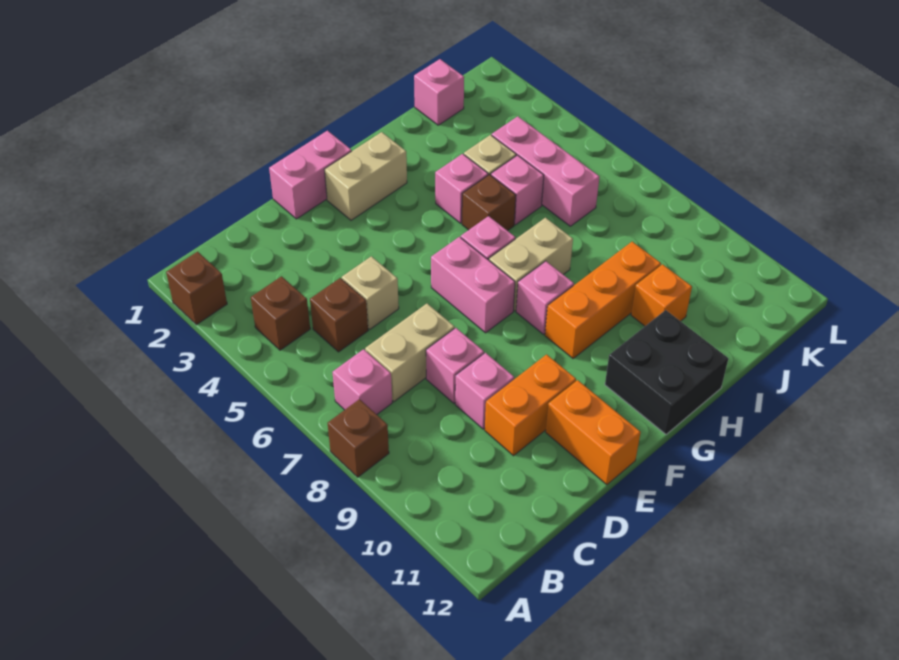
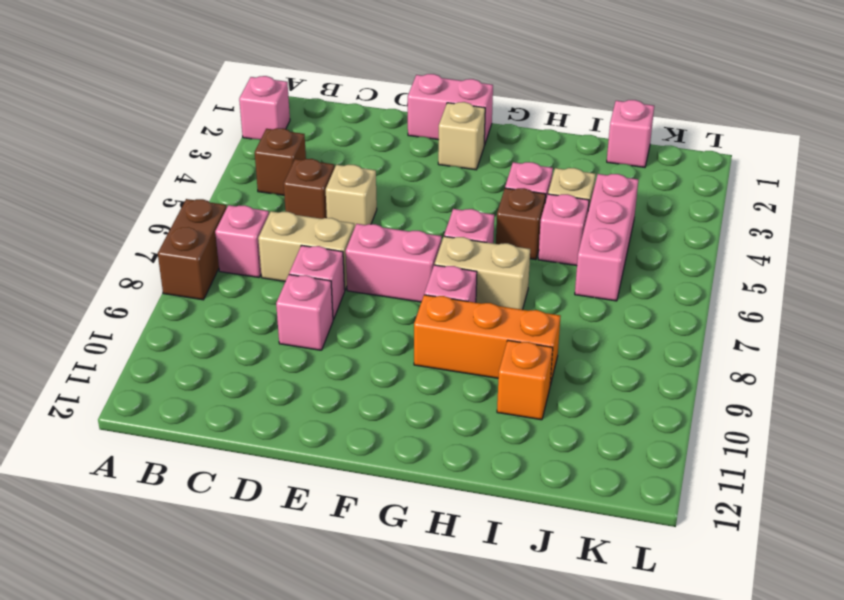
brown 1x1 brick [166,252,227,325] -> pink 1x1 brick [239,76,290,140]
brown 1x1 brick [328,399,389,477] -> brown 1x2 brick [158,199,227,300]
orange 1x2 brick [485,355,576,456] -> none
orange 1x2 brick [546,380,641,485] -> none
tan 1x2 brick [324,132,407,220] -> tan 1x1 brick [438,102,485,170]
pink 1x2 brick [431,237,515,333] -> pink 1x2 brick turned to [346,224,442,302]
black 2x2 brick [605,310,728,434] -> none

